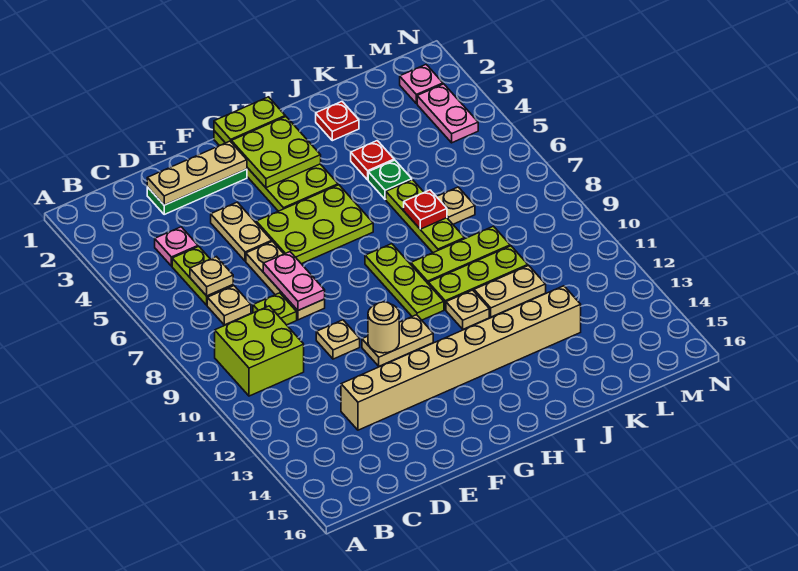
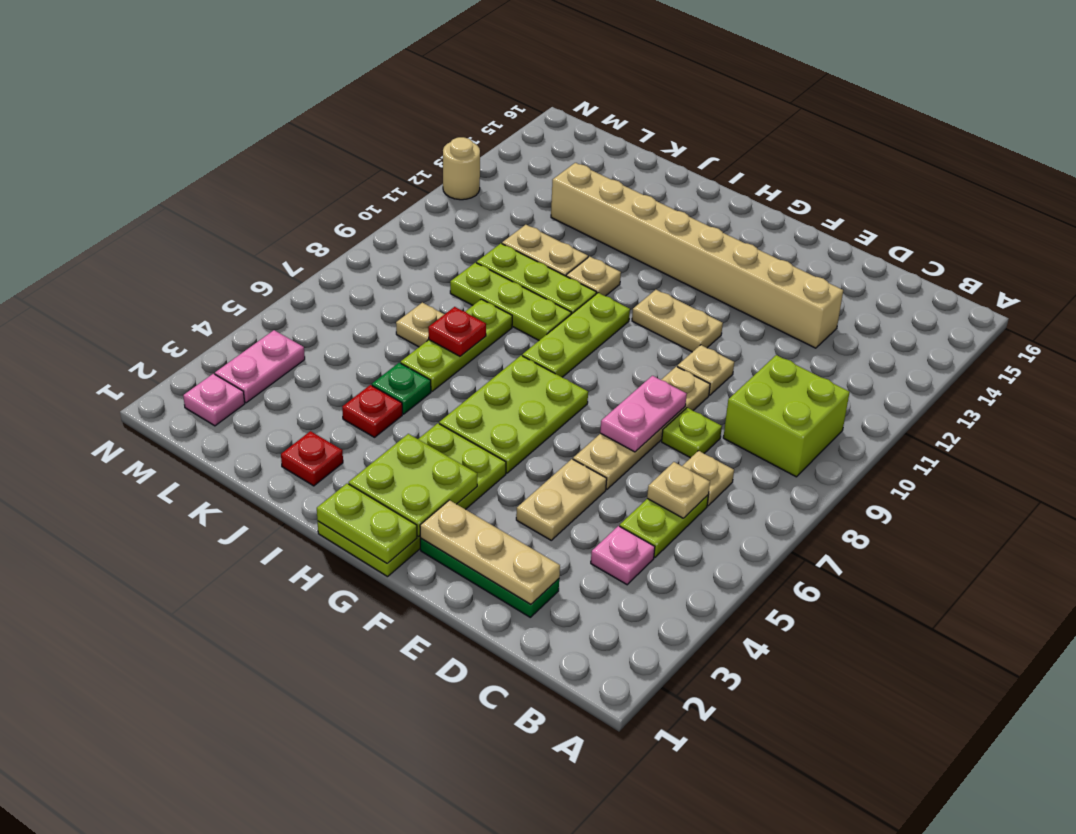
tan 1x3 plate [246,241,325,320] -> tan 1x4 plate [573,367,710,489]
lime 2x3 plate [256,185,373,264] -> lime 2x3 plate turned to [439,356,588,473]
tan 1x1 round brick [368,302,399,353] -> tan 1x1 round brick moved to [443,137,480,200]

